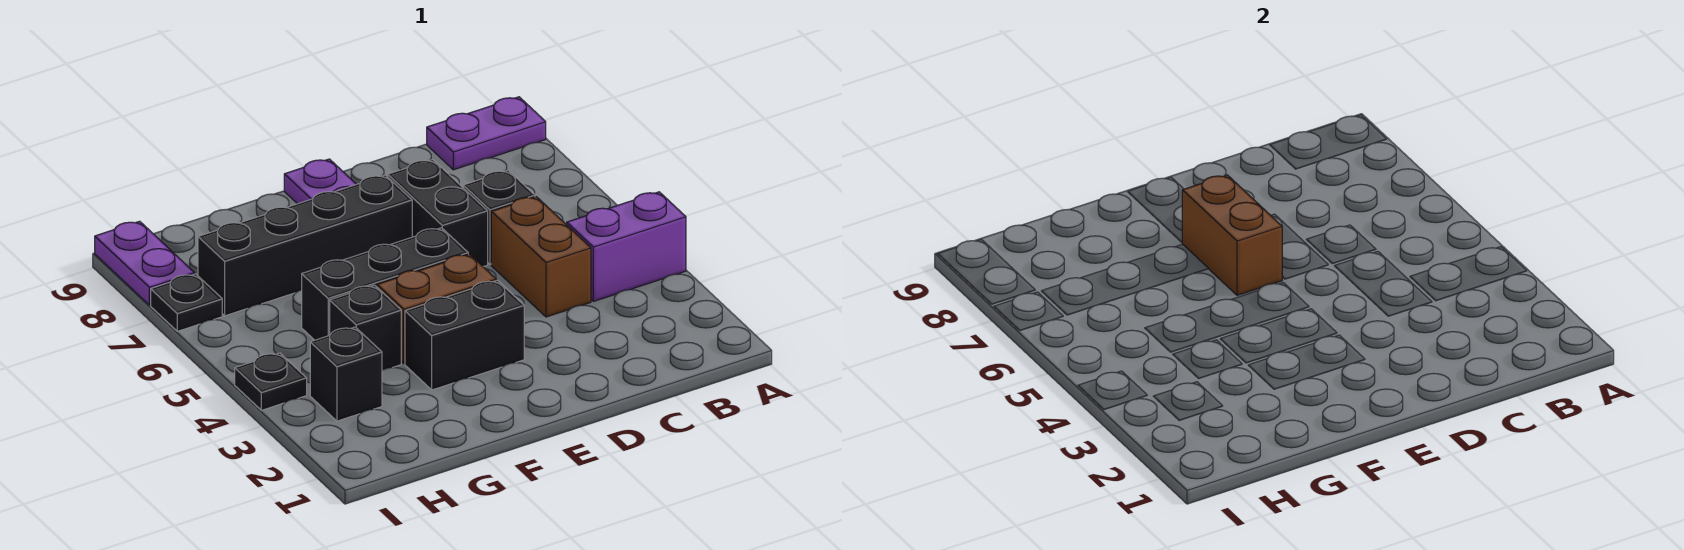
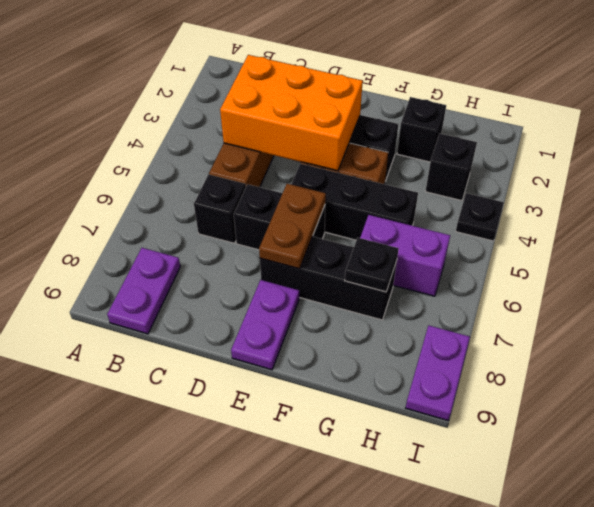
purple 1x2 brick [567,192,686,301] -> purple 1x2 brick moved to [360,215,450,296]
purple 1x2 plate [427,97,546,170] -> purple 1x2 plate turned to [107,248,180,334]
none -> orange 2x3 brick [220,55,363,171]
black 1x2 brick [388,160,488,267] -> black 1x2 brick turned to [234,184,325,250]
brown 1x2 brick [1182,175,1282,295] -> brown 1x2 plate [259,184,326,269]
black 1x4 brick [198,175,412,316] -> black 1x3 brick [260,237,397,320]
black 1x1 brick [330,285,401,370] -> black 1x1 brick moved to [397,97,446,162]
black 1x1 plate [151,274,222,331] -> black 1x1 plate moved to [345,238,399,292]

